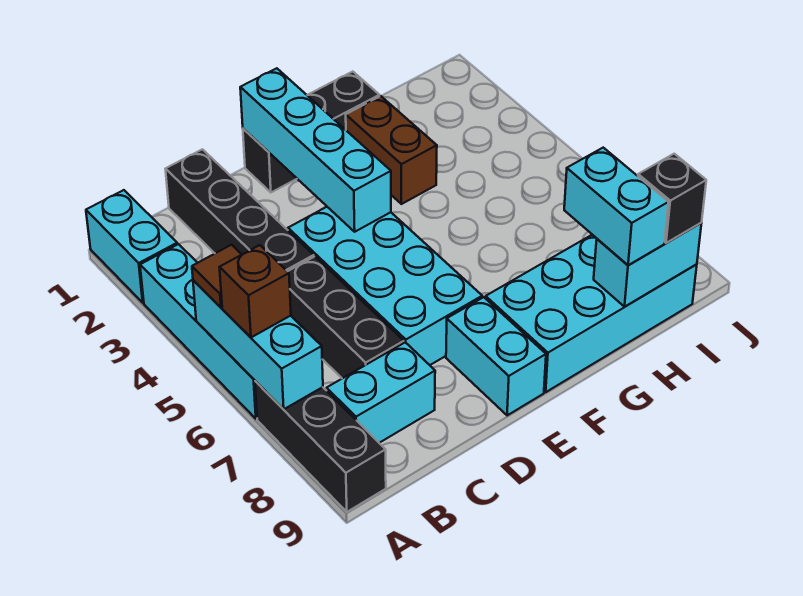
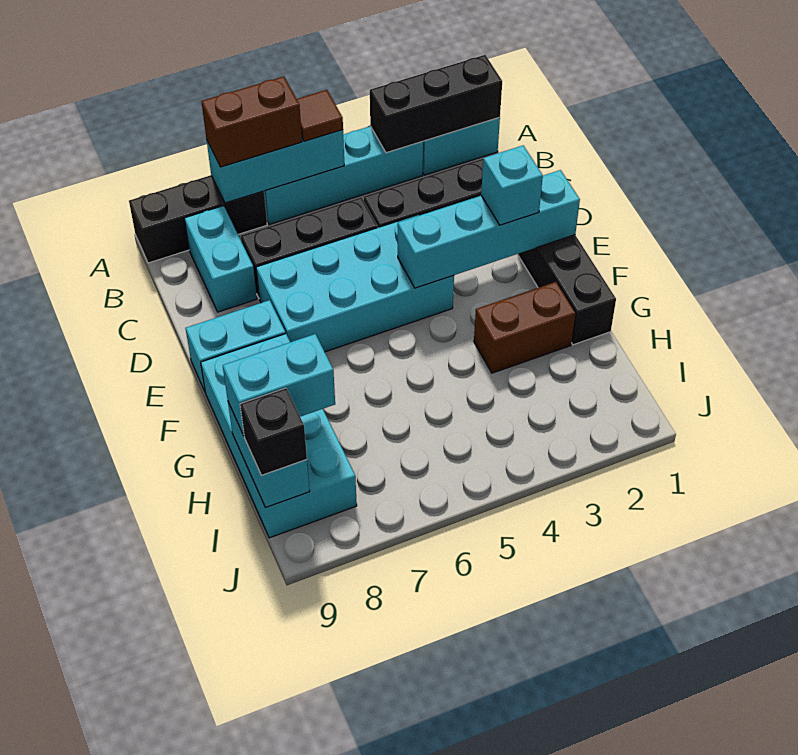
none -> black 1x3 brick [370,55,502,153]
brown 1x1 brick [220,245,291,337] -> brown 1x2 brick [201,76,302,167]
none -> cyan 1x1 brick [481,145,543,225]

